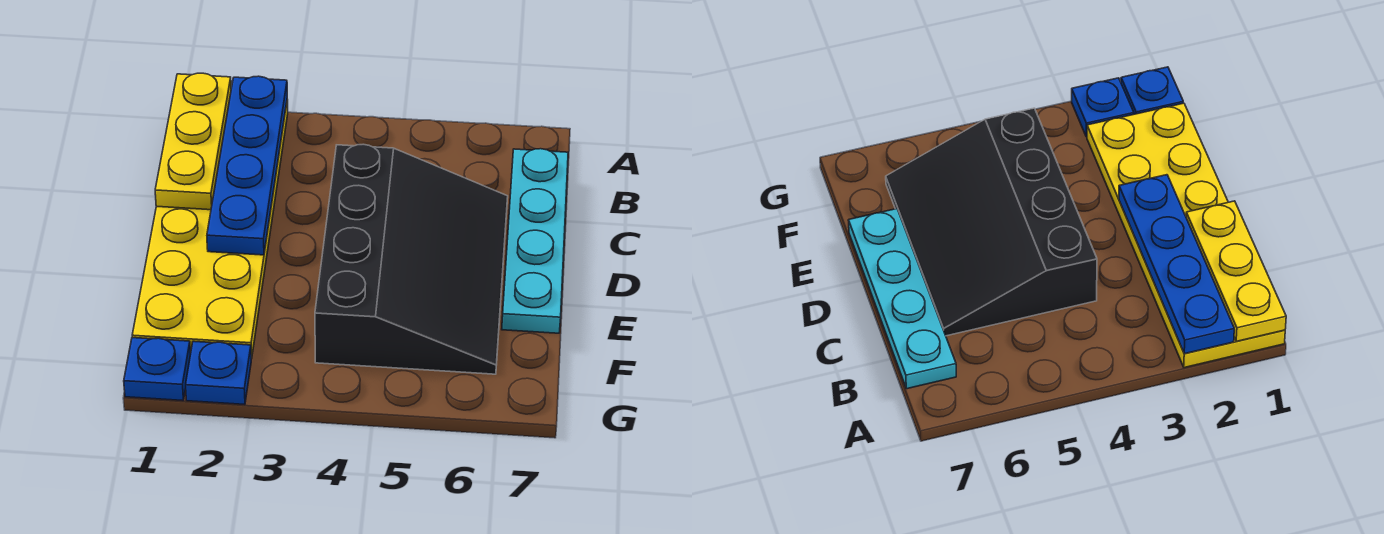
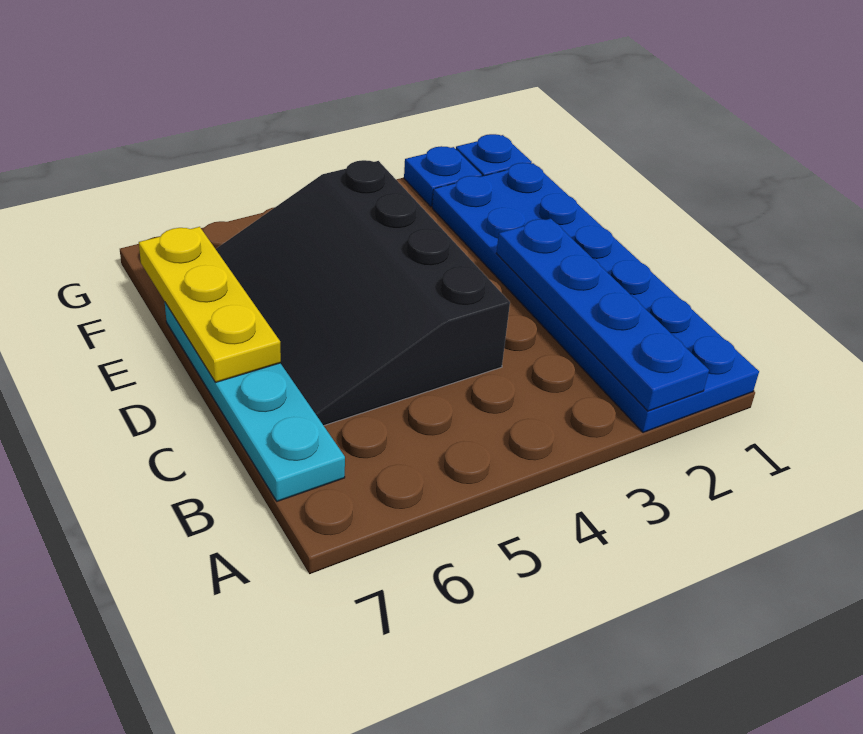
yellow 2x6 plate [132,99,288,359] -> blue 2x6 plate [432,163,759,433]
yellow 1x3 plate [155,73,231,210] -> yellow 1x3 plate moved to [139,227,281,382]

